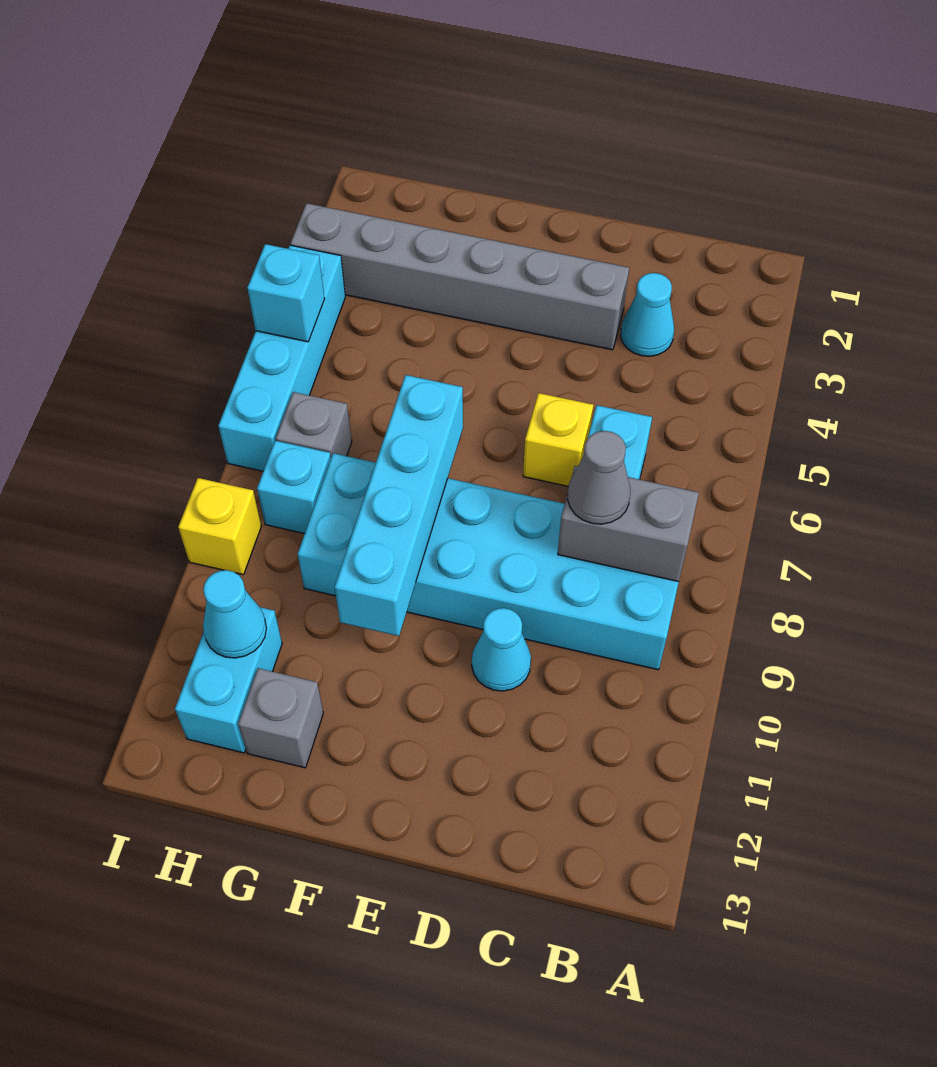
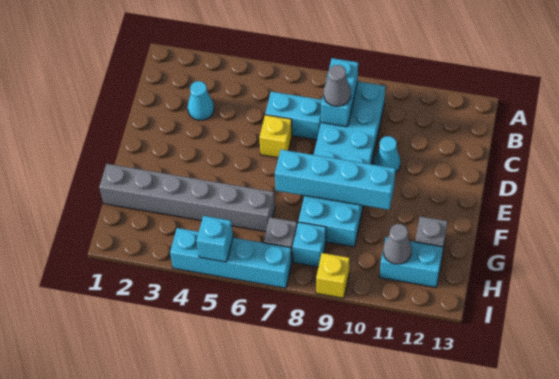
grey 1x2 brick [558,466,699,582] -> cyan 1x2 brick [321,58,358,127]
grey 1x6 brick [290,203,629,350] -> grey 1x6 brick turned to [99,164,275,232]
cyan 1x1 cone [203,570,267,658] -> grey 1x1 cone [383,224,412,264]

